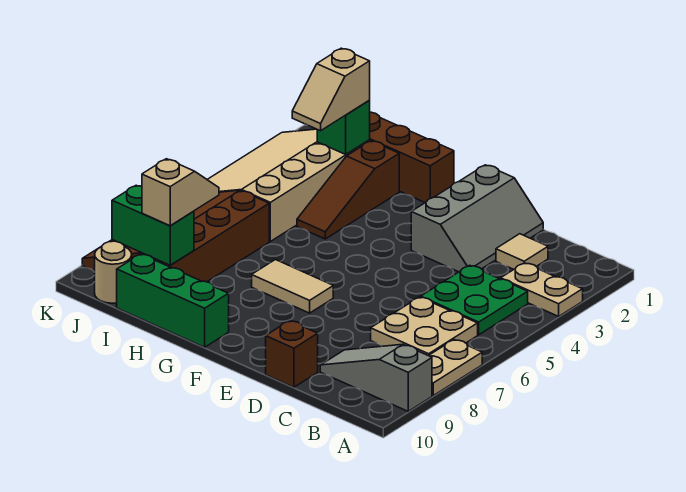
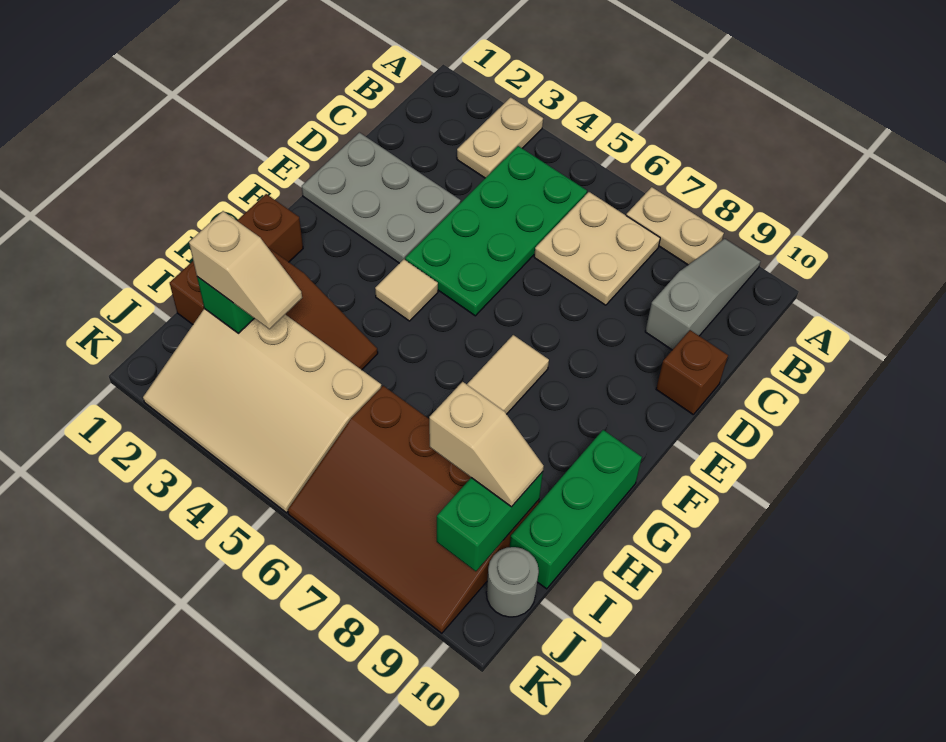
grey 1x3 slope [320,345,432,411] -> grey 1x3 slope turned to [645,239,761,350]
green 2x2 plate [421,265,528,335] -> green 2x4 plate [405,146,587,316]
tan 1x1 tile [496,234,548,269] -> tan 1x1 tile moved to [375,259,438,321]
grey 2x3 slope [411,165,543,272] -> grey 2x3 plate [302,132,461,263]
tan 1x2 slope [142,159,219,226] -> tan 1x2 slope turned to [429,382,544,507]
tan 1x1 round brick [95,241,132,303] -> grey 1x1 round brick [486,547,539,617]

